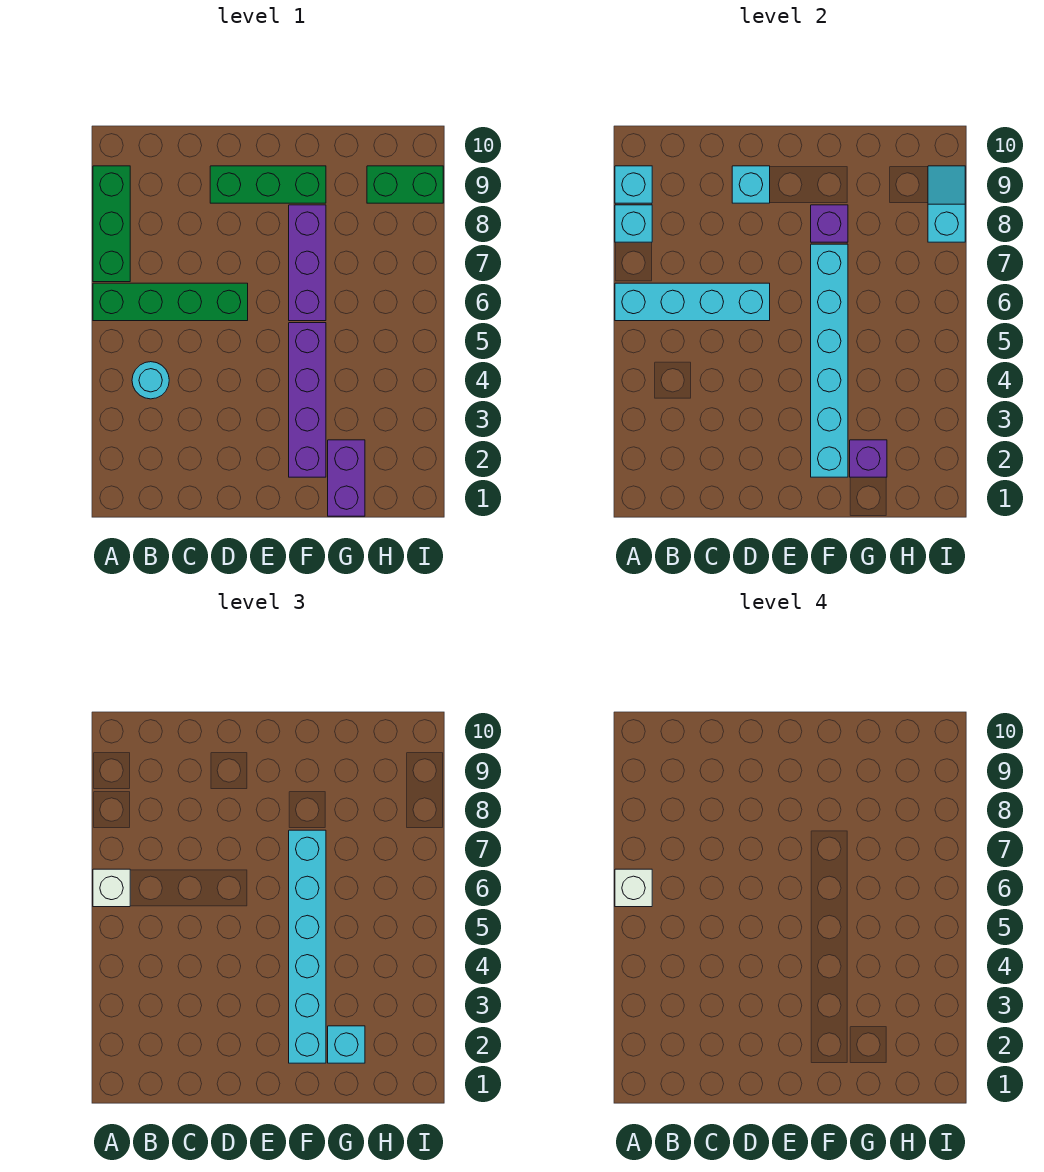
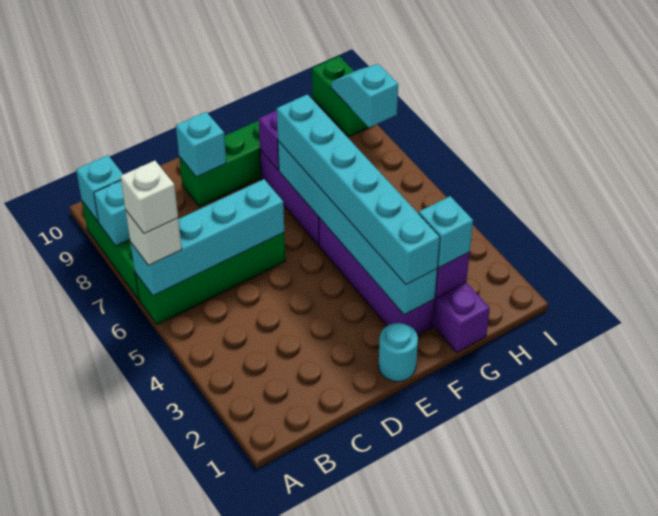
cyan 1x1 round brick [132,362,169,399] -> cyan 1x1 round brick moved to [379,323,418,382]
green 1x2 brick [367,166,443,203] -> green 1x2 brick turned to [312,56,369,137]

